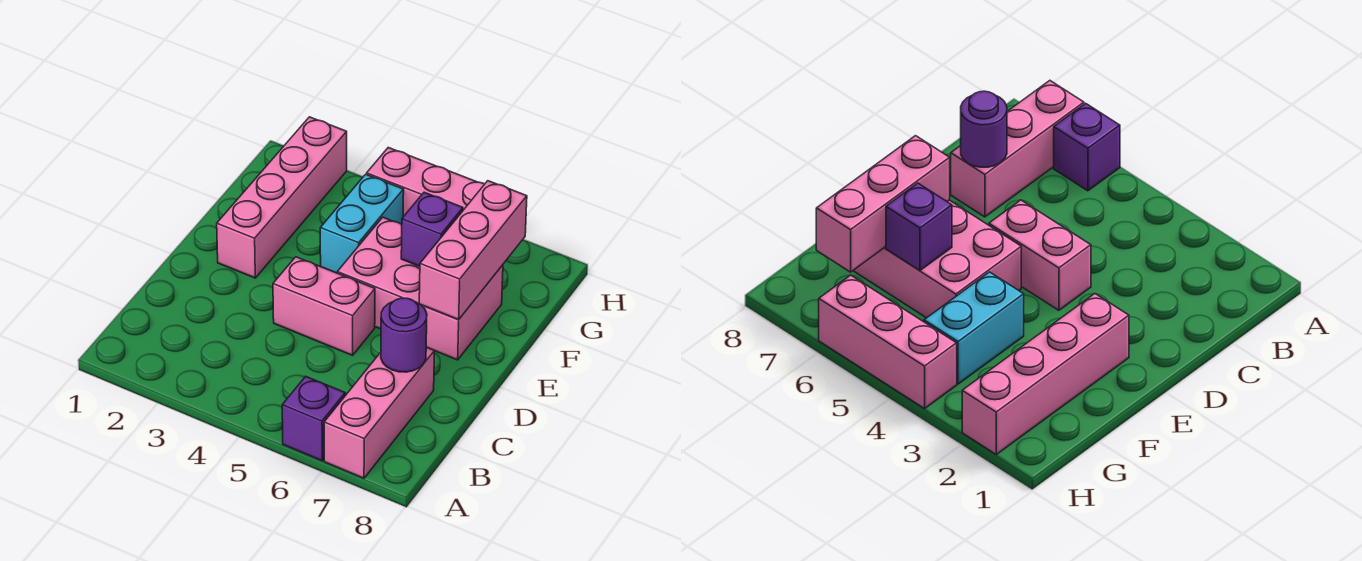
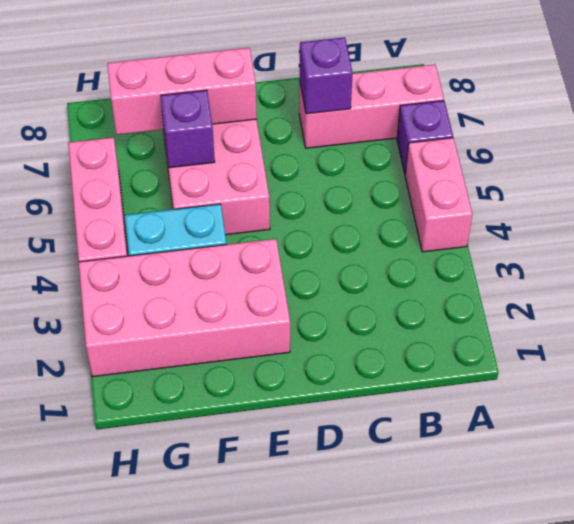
purple 1x1 round brick [381,298,427,372] -> purple 1x1 brick [300,37,353,114]
pink 1x2 brick [273,257,375,355] -> pink 1x2 brick moved to [405,138,472,252]
pink 1x4 brick [217,117,347,278] -> pink 2x4 brick [79,239,290,377]

